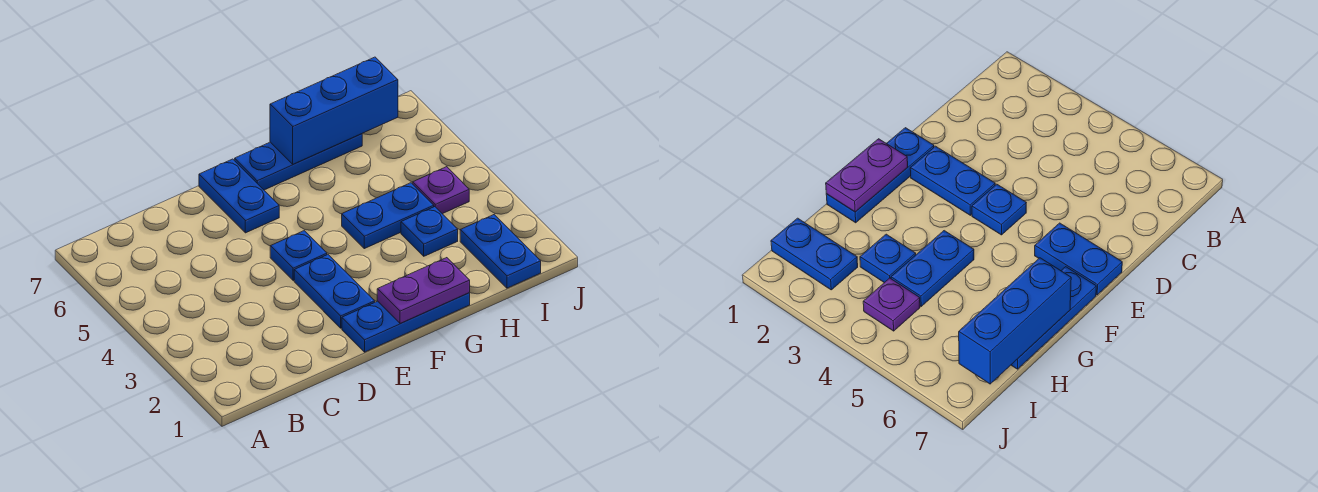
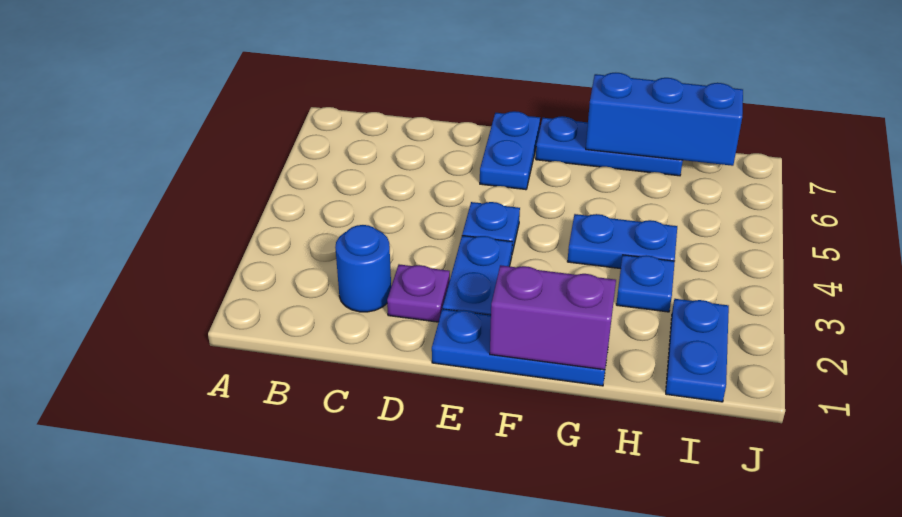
none -> blue 1x1 round brick [335,225,391,312]
purple 1x2 plate [377,258,470,323] -> purple 1x2 brick [490,265,616,370]
purple 1x1 plate [413,167,469,214] -> purple 1x1 plate moved to [387,264,450,322]

